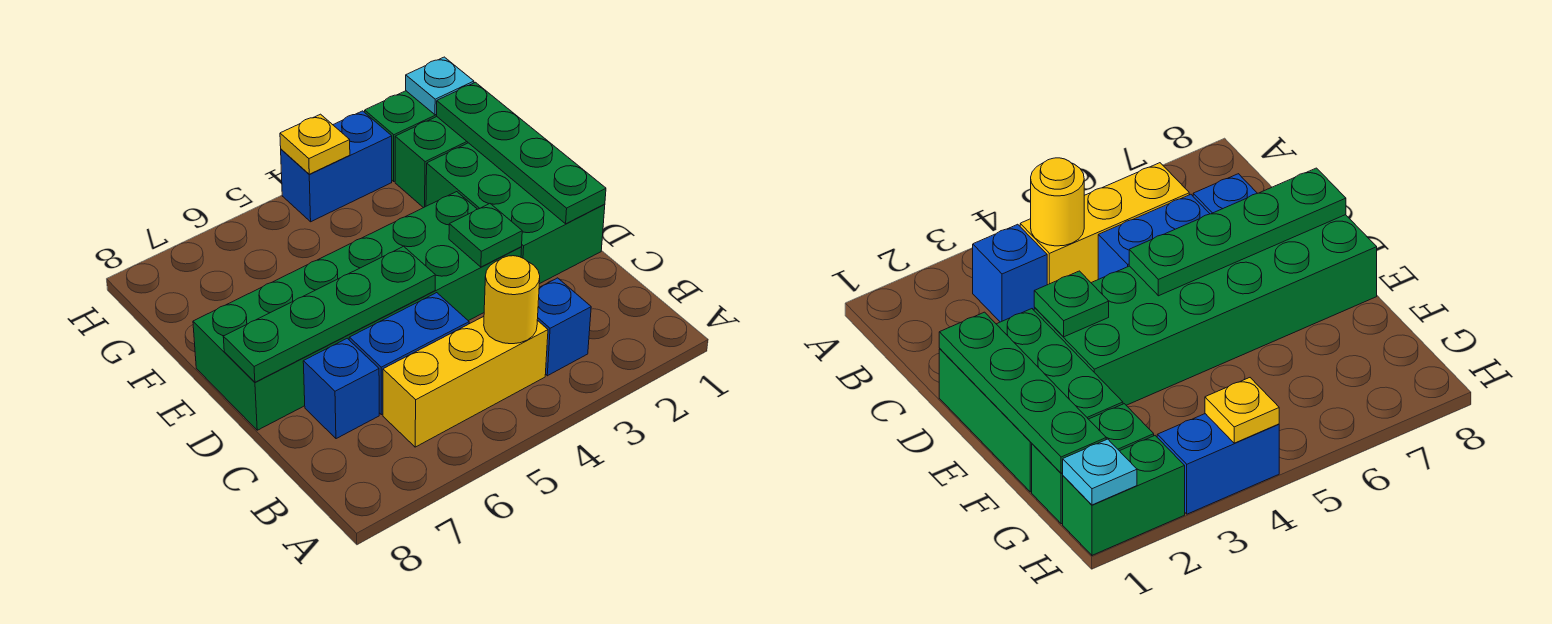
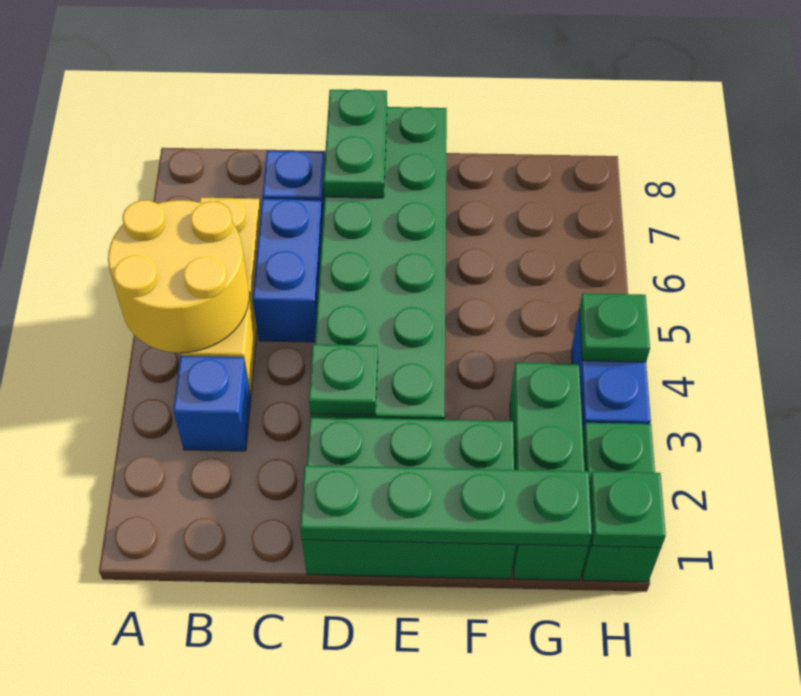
yellow 1x1 round brick [484,256,540,344] -> yellow 2x2 round brick [108,200,249,353]
green 1x4 plate [223,246,435,382] -> green 1x2 plate [323,89,387,198]
green 1x2 brick [395,116,468,208] -> green 1x3 brick [510,363,588,580]
cyan 1x1 plate [406,57,474,115] -> green 1x1 plate [589,471,666,548]
yellow 1x1 plate [280,114,350,174] -> green 1x1 plate [579,293,650,362]

